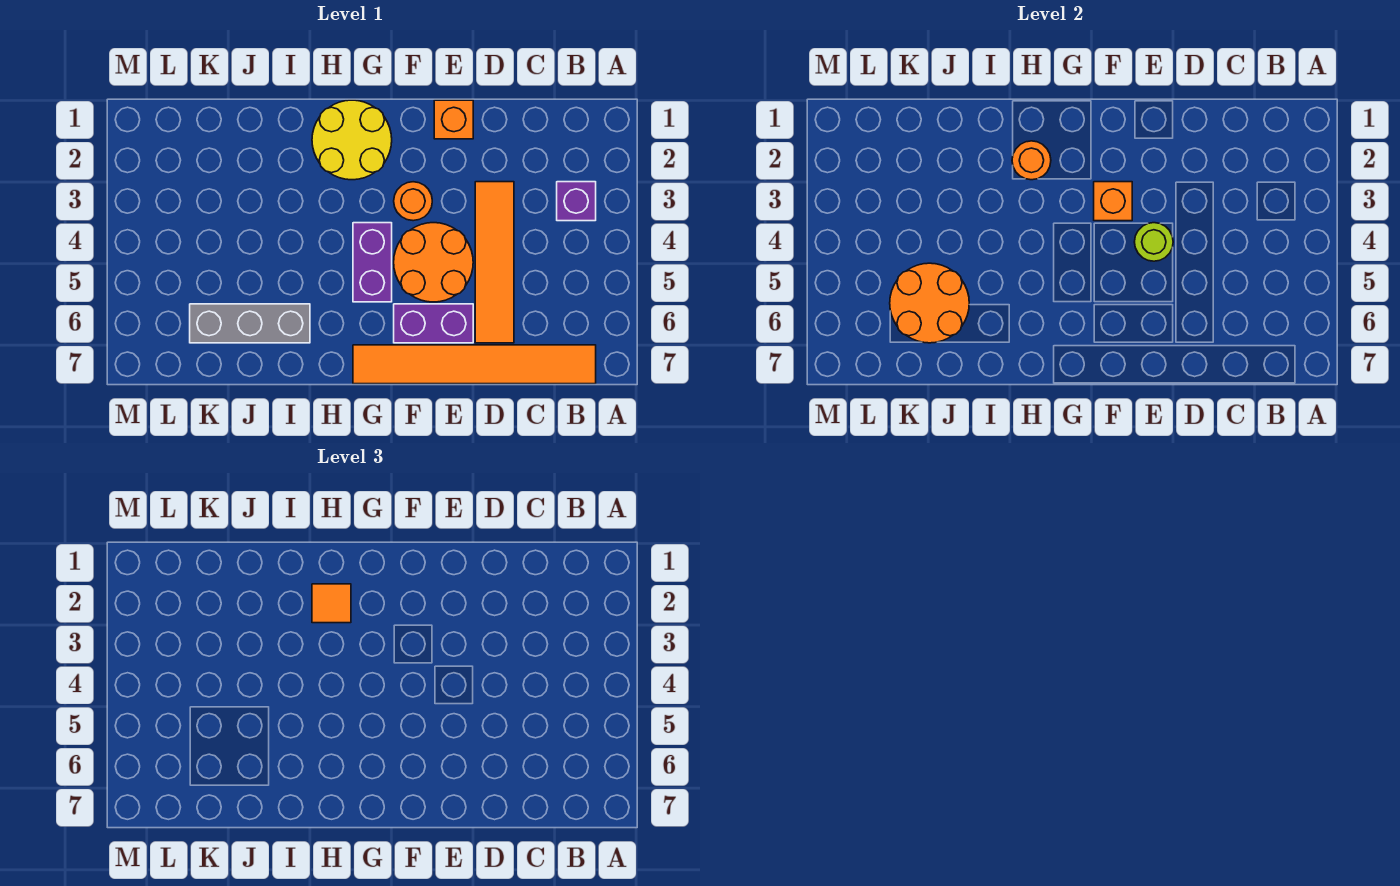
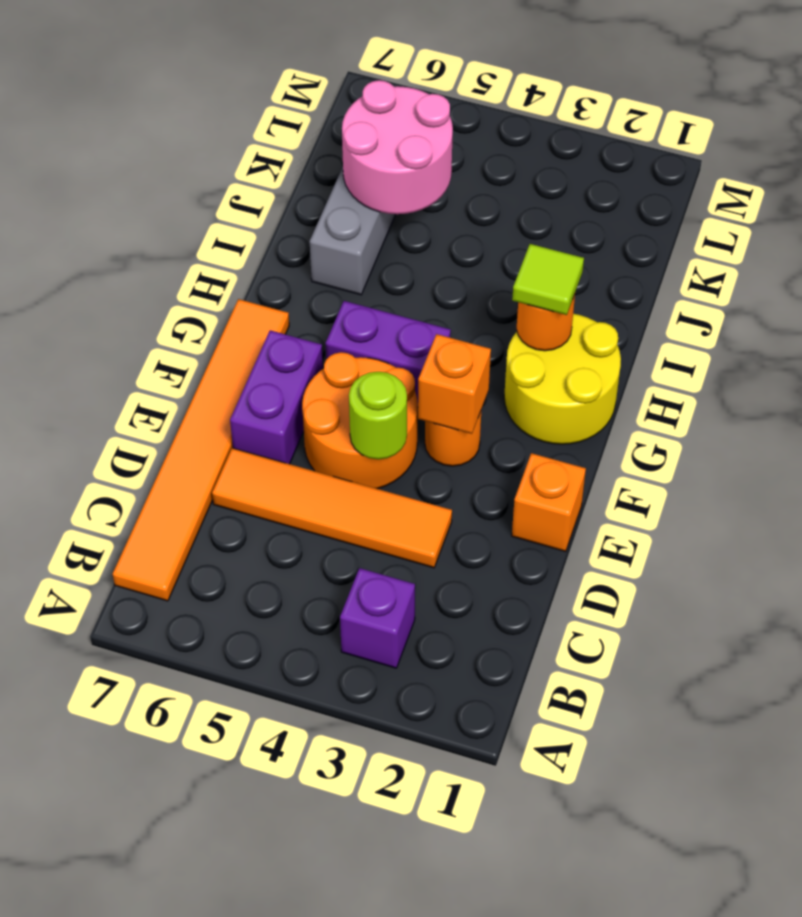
orange 1x1 tile [312,584,351,623] -> lime 1x1 tile [512,244,584,315]
orange 2x2 round brick [890,263,969,343] -> pink 2x2 round brick [342,80,453,214]

